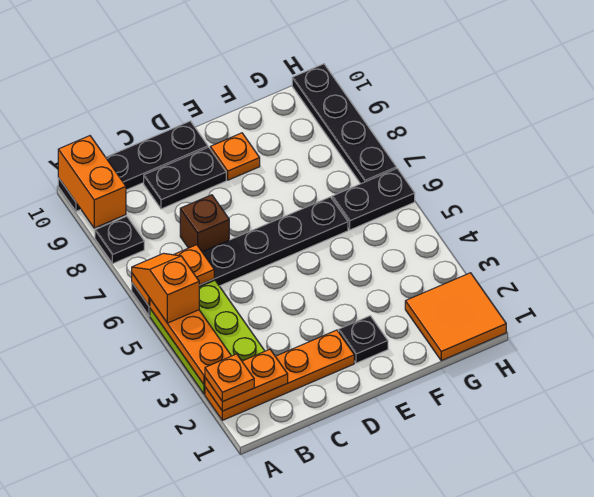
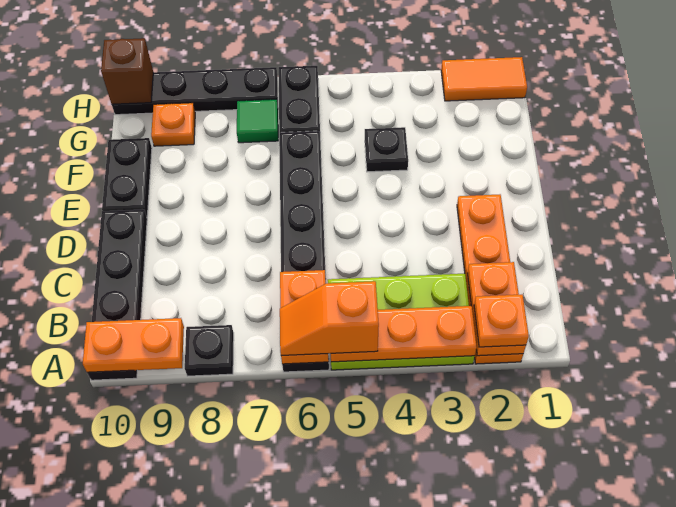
orange 1x2 brick [58,136,126,228] -> orange 1x2 plate [83,318,184,372]
brown 1x1 brick [180,195,229,252] -> brown 1x1 brick moved to [101,38,153,104]
black 1x2 plate [144,147,226,209] -> black 1x2 plate moved to [102,138,152,216]
black 1x1 plate [339,316,388,363] -> black 1x1 plate moved to [365,127,408,172]
orange 1x1 plate [210,133,260,180] -> orange 1x1 plate moved to [151,103,195,146]
orange 2x2 tile [405,273,506,361] -> orange 1x2 tile [441,57,527,101]
none -> green 1x1 tile [237,99,278,143]

